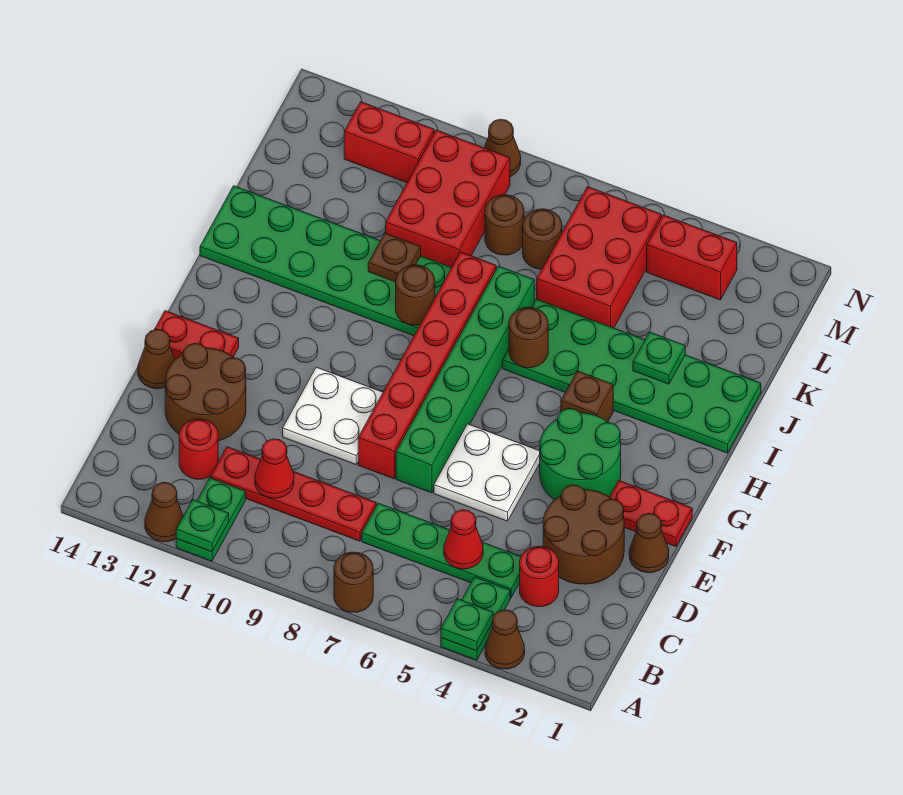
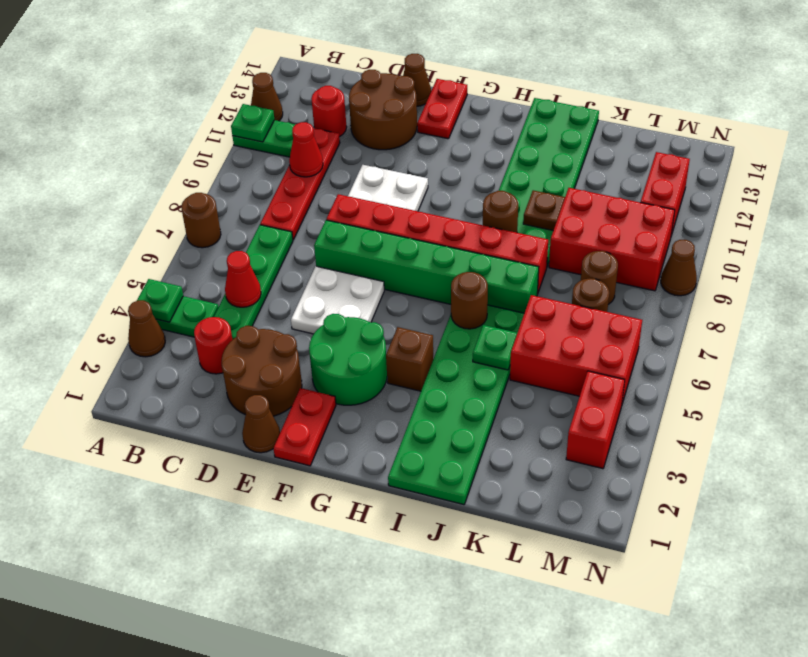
green 1x1 plate [633,332,685,384] -> green 1x1 plate moved to [473,325,517,370]

